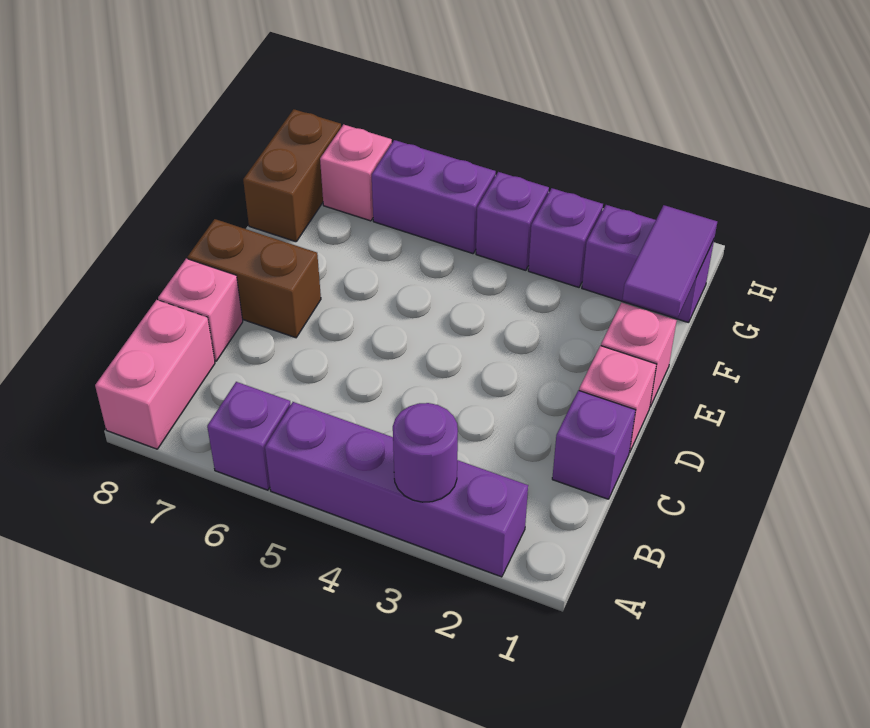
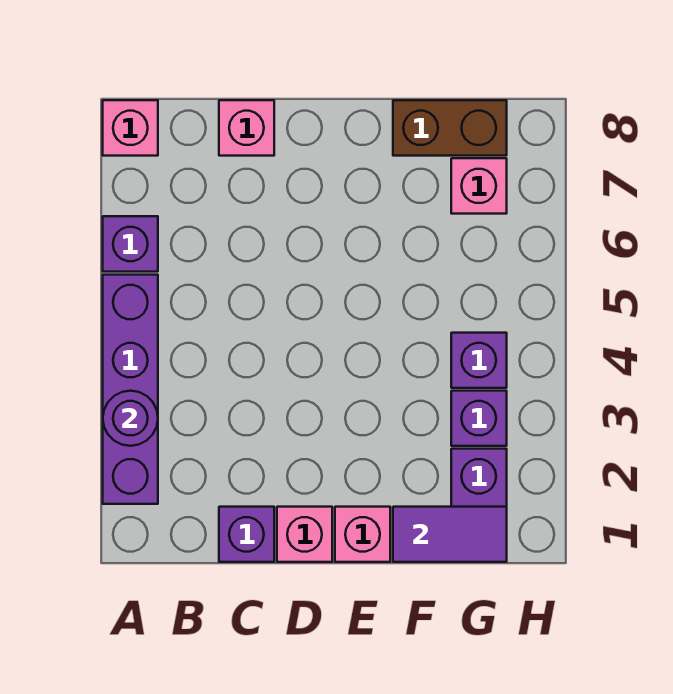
pink 1x2 brick [95,300,215,449] -> pink 1x1 brick [103,100,158,156]
brown 1x2 brick [188,219,321,338] -> none
purple 1x2 brick [372,140,496,254] -> none

